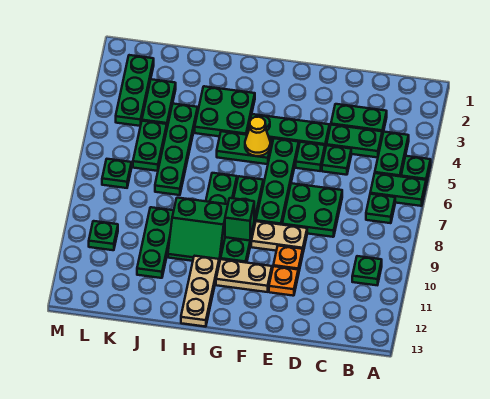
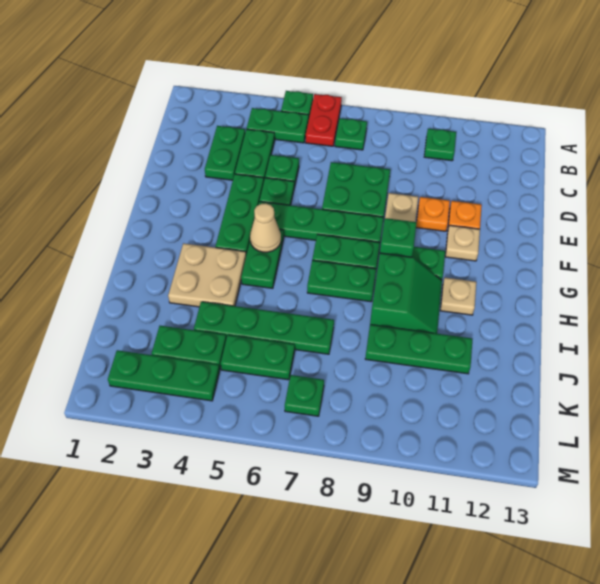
green 1x2 plate [370,173,426,206] -> red 1x2 plate [305,94,342,146]
tan 1x2 plate [216,259,272,292] -> tan 1x1 plate [445,225,480,261]
yellow 1x1 cone [245,117,270,156] -> tan 1x1 cone [250,203,281,252]
green 2x2 plate [195,86,255,136] -> tan 2x2 plate [168,243,246,307]
tan 1x3 plate [181,256,219,327] -> tan 1x1 plate [440,278,476,315]
green 1x1 plate [89,221,118,250] -> none

